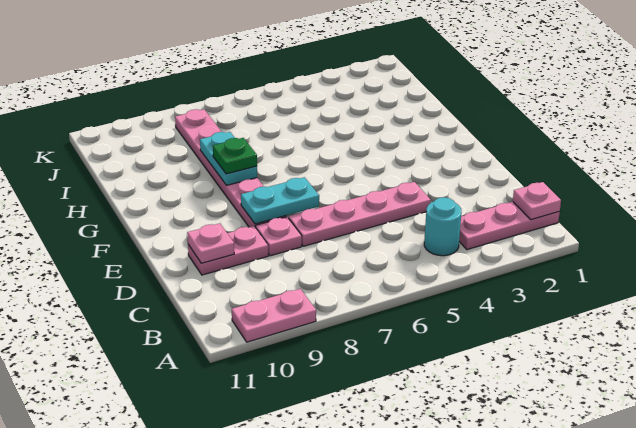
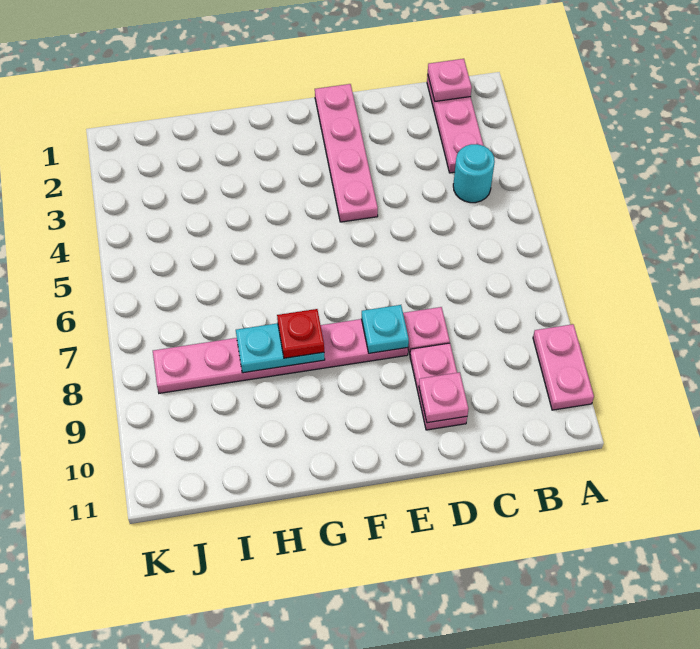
pink 1x4 plate [289,182,431,246] -> pink 1x4 plate moved to [315,84,378,222]
cyan 1x2 plate [241,177,319,224] -> cyan 1x1 plate [362,305,409,353]
green 1x1 plate [213,138,257,174] -> red 1x1 plate [277,309,324,358]

